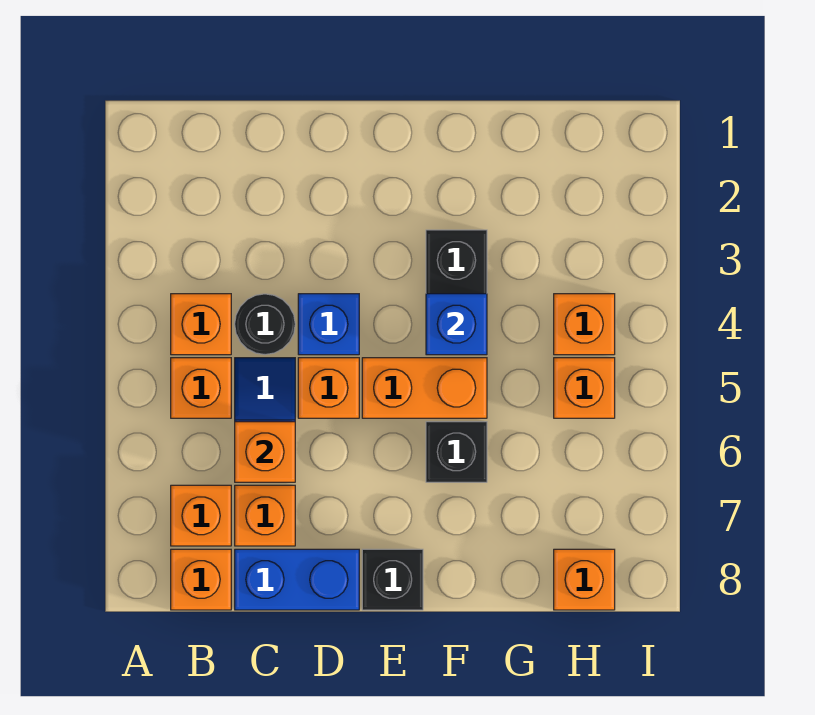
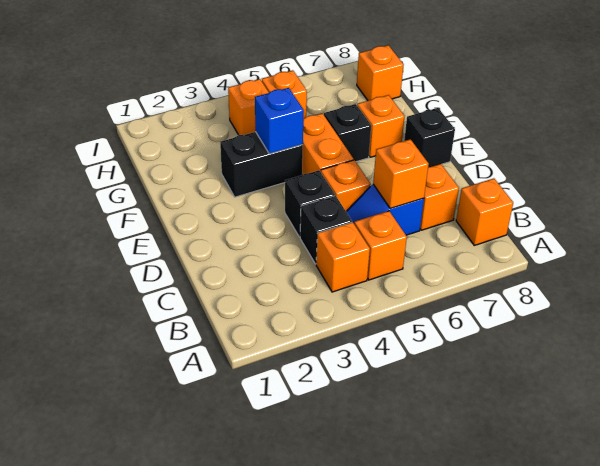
orange 1x1 brick [171,485,231,546] -> orange 1x1 brick moved to [357,95,405,157]
black 1x1 round brick [235,294,295,355] -> black 1x1 brick [300,196,352,264]
blue 1x2 brick [235,549,359,610] -> none
blue 1x1 brick [298,294,359,355] -> black 1x1 brick [285,170,335,237]

